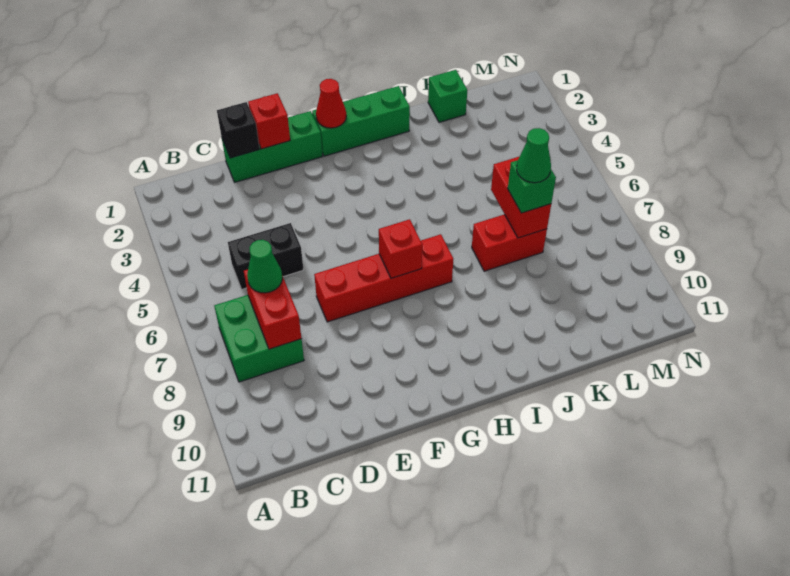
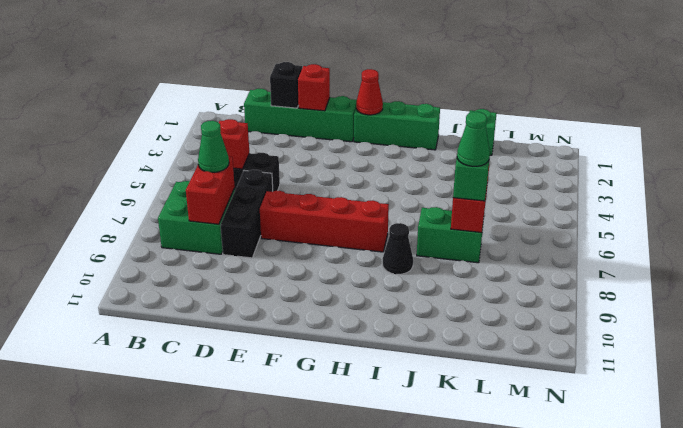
green 1x3 brick [222,111,322,182] -> green 1x4 brick [244,89,357,142]
none -> black 1x3 brick [220,170,273,258]
red 1x1 brick [379,219,422,278] -> red 1x1 brick moved to [219,119,249,169]
none -> black 1x1 cone [383,223,413,274]
red 1x2 brick [472,214,547,271] -> green 1x2 brick [417,207,483,263]

